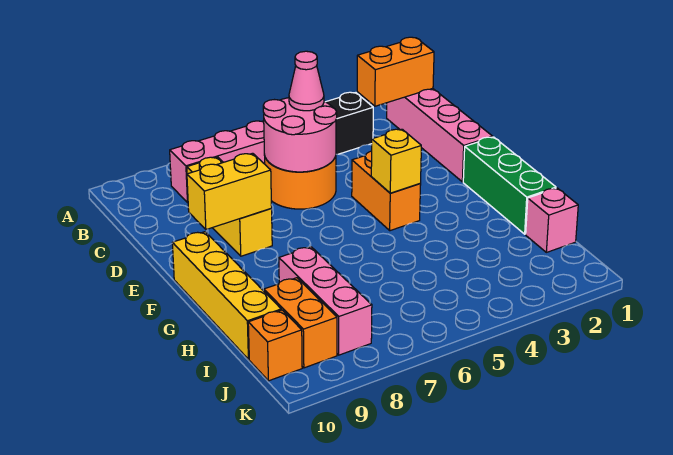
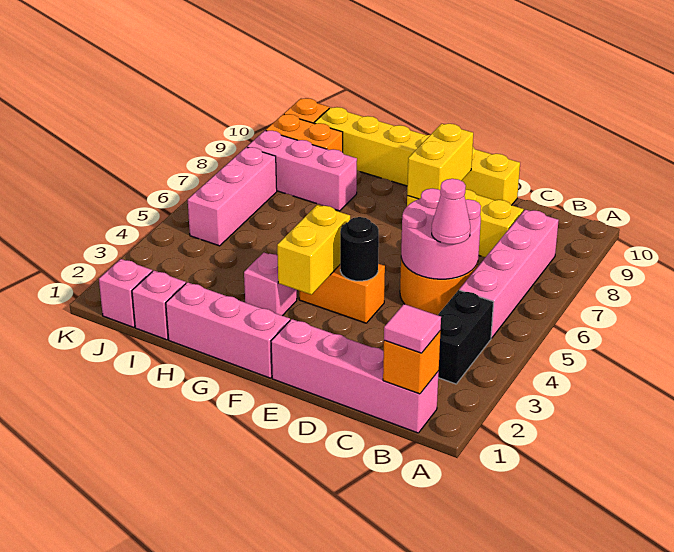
orange 1x2 brick [357,37,434,106] -> orange 1x1 brick [383,331,441,394]
none -> pink 1x1 tile [384,304,441,353]
none -> black 1x1 round brick [340,217,379,281]
green 1x3 brick [463,137,556,234] -> pink 1x3 brick [166,282,290,378]
yellow 1x1 brick [371,129,421,193] -> yellow 1x2 brick [277,205,350,295]
yellow 1x4 brick [172,232,281,359] -> yellow 1x6 brick [315,107,520,205]
none -> pink 1x1 brick [244,253,297,316]
none -> pink 1x1 brick [99,259,152,327]
none -> pink 1x3 brick [188,147,277,246]

